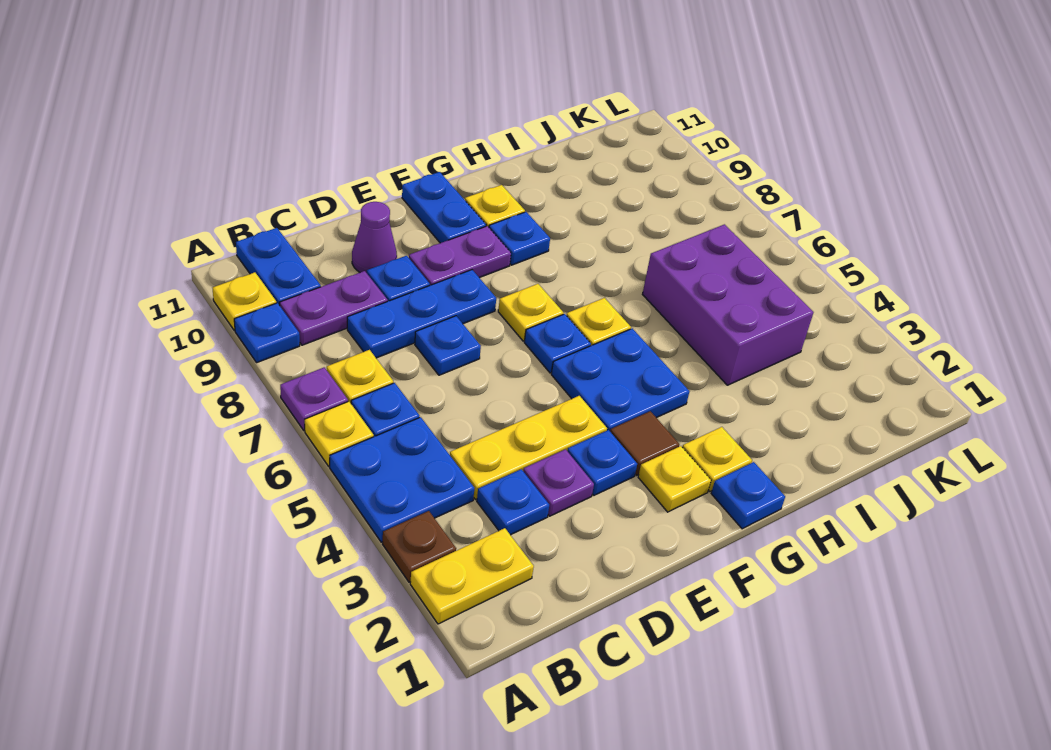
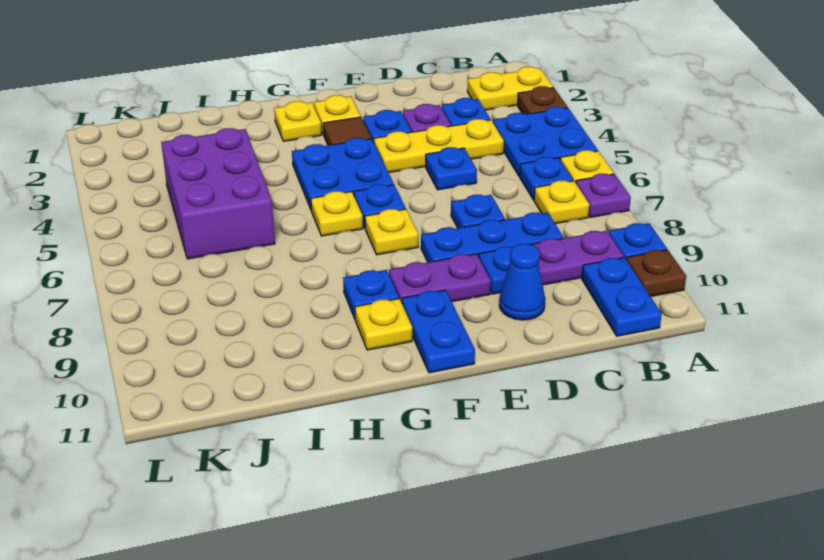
yellow 1x1 plate [213,272,276,331] -> brown 1x1 plate [627,250,686,296]
purple 1x1 cone [352,202,397,273] -> blue 1x1 cone [499,244,545,320]
blue 1x1 plate [711,462,785,529] -> blue 1x1 plate moved to [426,147,477,190]

